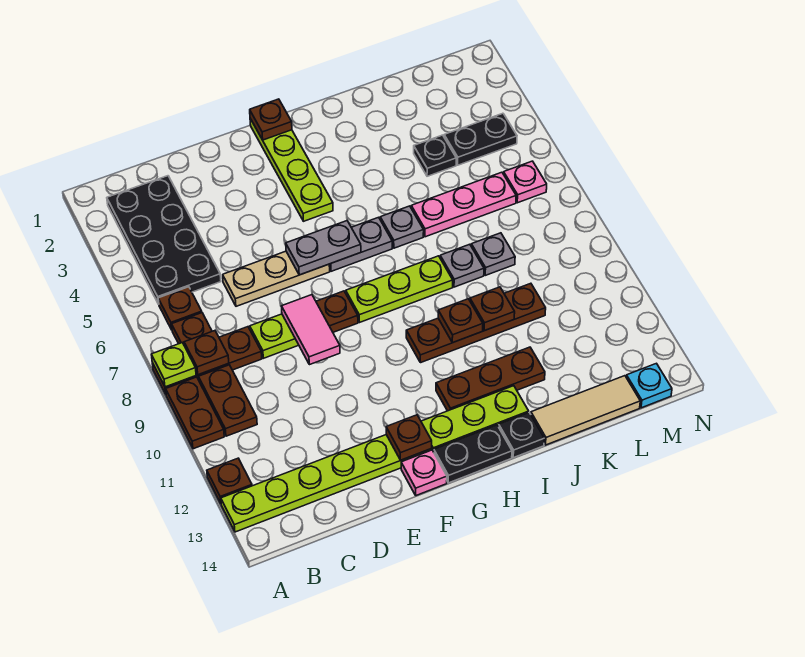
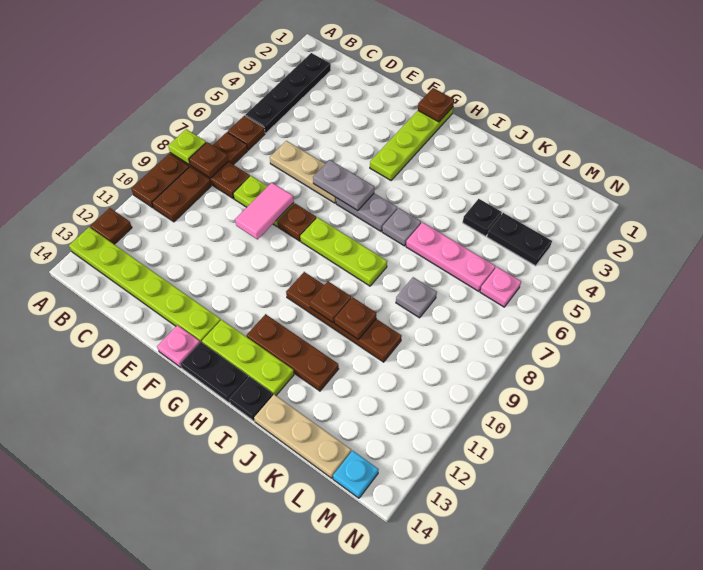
black 2x4 plate [107,176,221,304] -> black 1x4 plate [245,53,331,133]
brown 1x1 plate [386,415,432,460] -> none
grey 1x1 plate [440,244,484,287] -> none
tan 1x3 tile [531,376,640,445] -> tan 1x3 plate [254,395,351,478]

